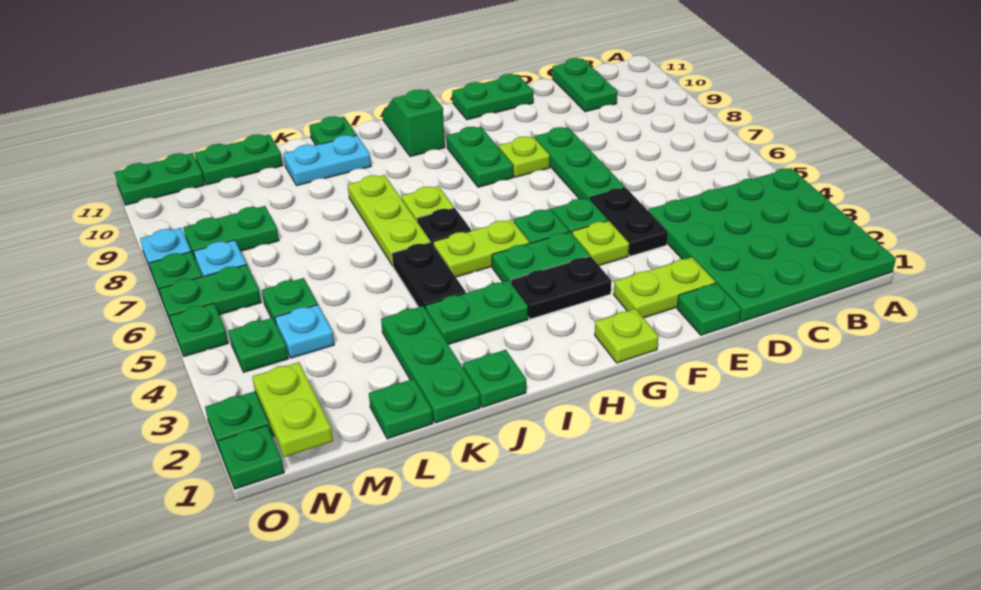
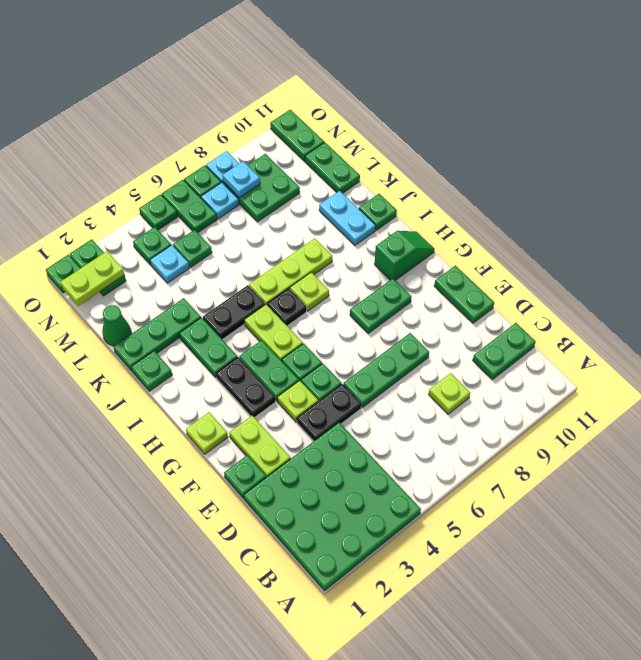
lime 1x1 plate [499,136,550,177] -> lime 1x1 plate moved to [429,373,470,414]
green 1x1 plate [369,379,433,439] -> green 1x1 cone [102,305,131,346]
green 1x2 plate [183,206,279,258] -> green 2x2 plate [223,154,300,222]
none -> cyan 1x1 plate [222,161,260,198]

